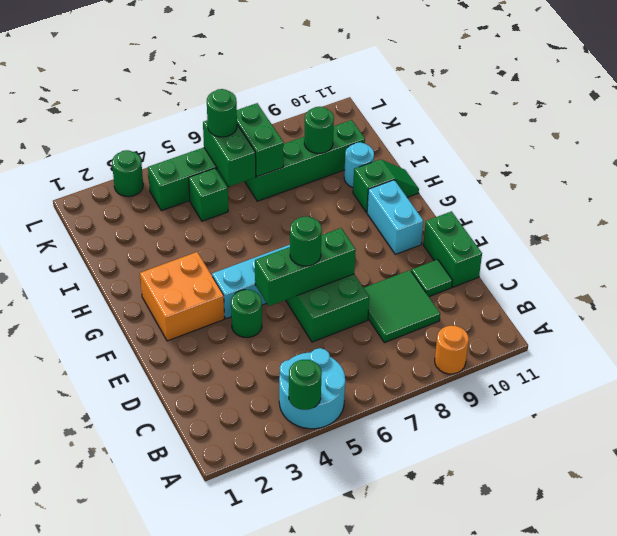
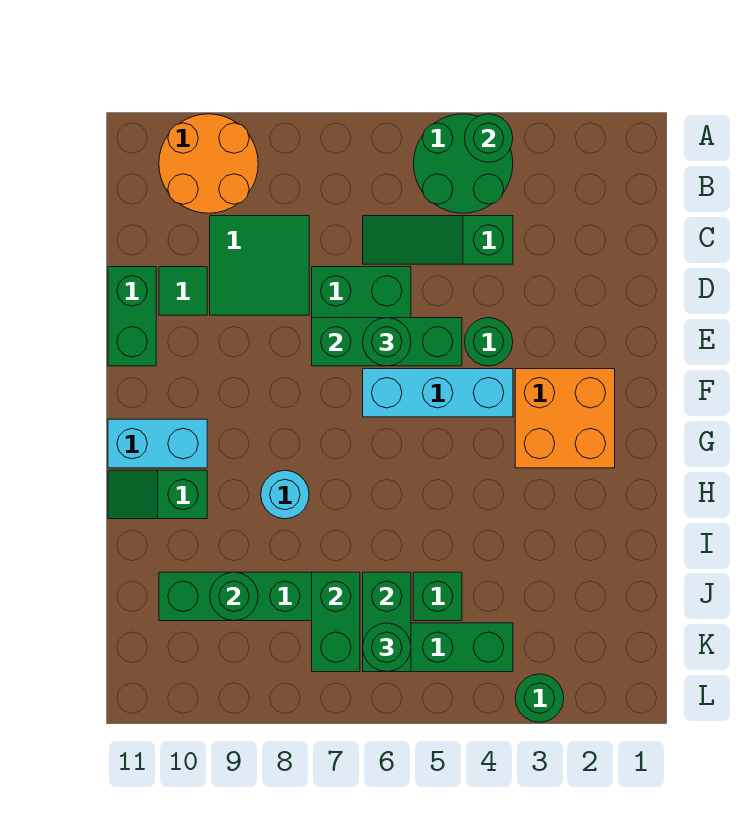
cyan 2x2 round brick [279,348,345,429] -> green 2x2 round brick [413,114,513,213]
orange 1x1 round brick [435,326,469,374] -> orange 2x2 round brick [159,114,258,213]
none -> green 1x3 slope [363,216,513,264]
cyan 1x2 brick [367,180,423,254] -> cyan 1x2 brick turned to [108,419,207,468]
cyan 1x1 round brick [344,142,374,188] -> cyan 1x1 round brick moved to [261,470,309,519]

